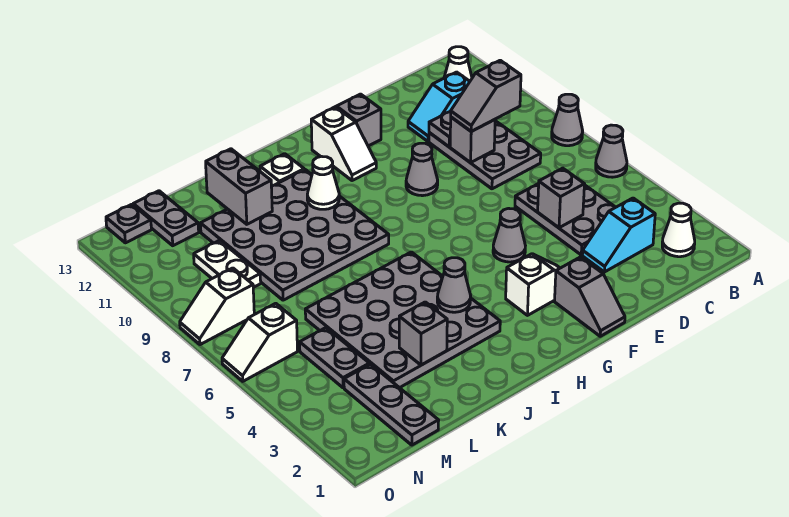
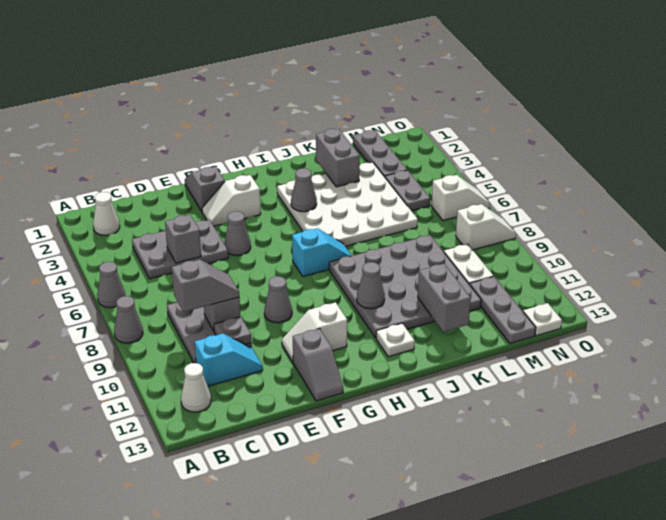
cyan 1x2 slope [582,198,655,272] -> cyan 1x2 slope moved to [292,228,352,276]
grey 2x3 plate [515,184,616,255] -> grey 2x3 plate turned to [132,220,228,279]
white 1x2 slope [311,107,376,181] -> white 1x2 slope turned to [282,302,347,362]
grey 4x4 plate [305,252,500,388] -> white 4x4 plate [277,162,418,246]
white 1x1 cone [307,156,339,209] -> grey 1x1 cone [357,262,385,309]
grey 1x1 brick [399,302,447,365] -> grey 1x2 brick [316,129,360,187]
grey 1x2 plate [133,191,199,246] -> grey 1x3 plate [470,276,536,343]
grey 1x1 plate [106,204,151,243] -> white 1x1 plate [523,303,562,336]

